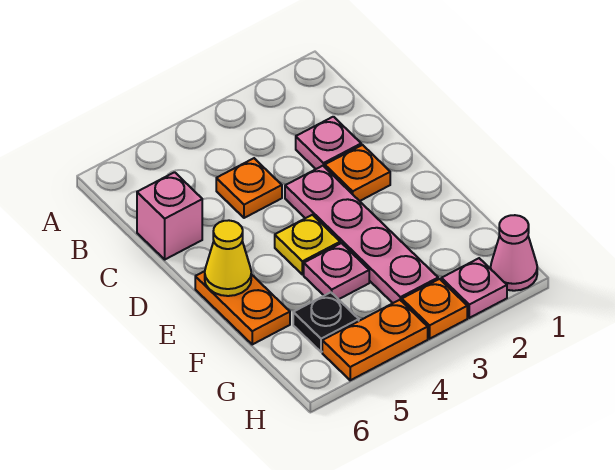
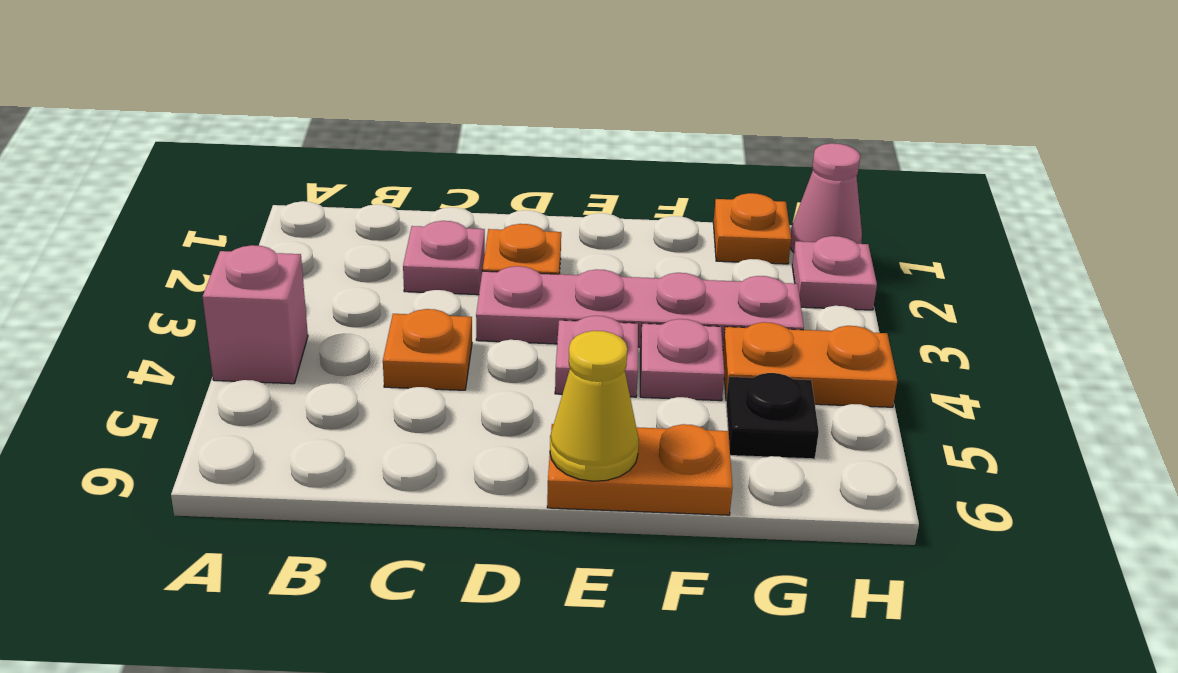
pink 1x1 brick [137,172,202,259] -> pink 1x1 brick moved to [202,245,308,384]
yellow 1x1 plate [275,215,340,275] -> pink 1x1 plate [555,316,638,397]
orange 1x1 plate [402,279,467,339] -> orange 1x1 plate moved to [713,193,791,264]
orange 1x2 plate [322,300,428,380] -> orange 1x2 plate turned to [723,322,898,407]

